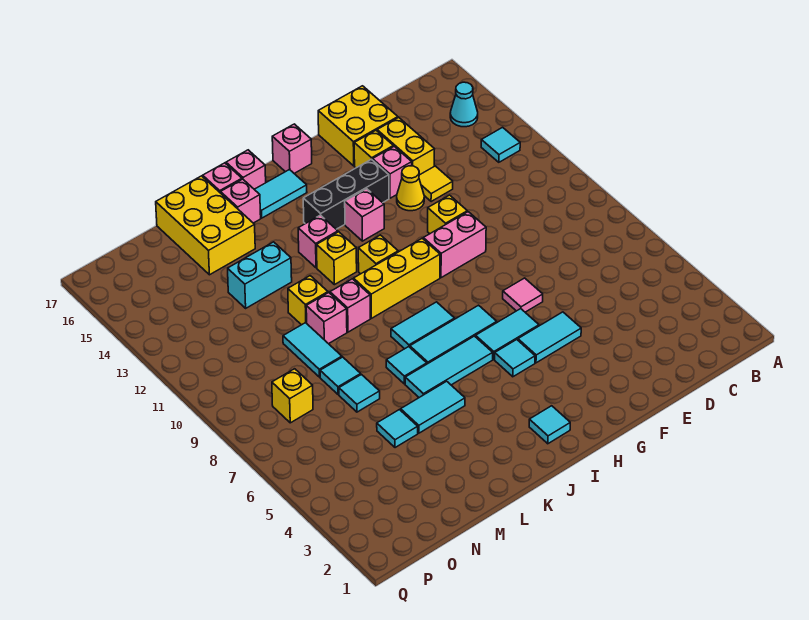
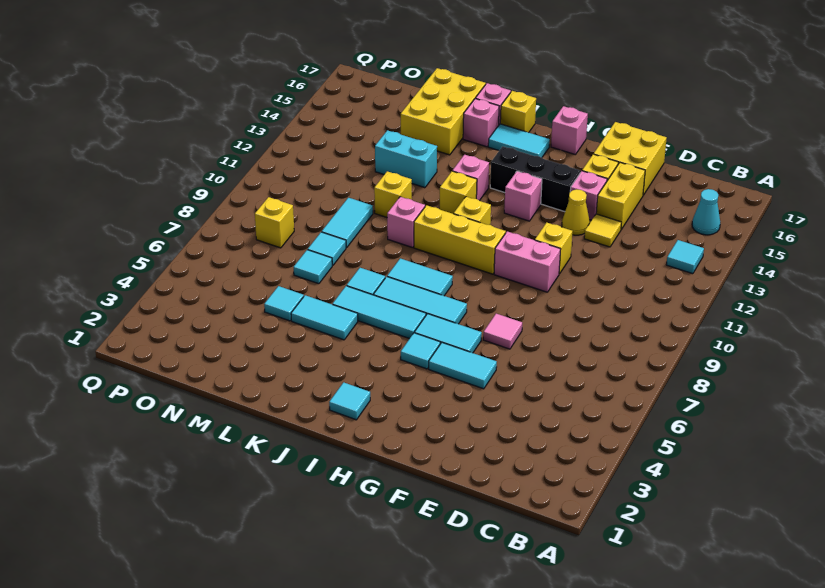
pink 1x1 brick [226,150,266,189] -> yellow 1x1 brick [500,91,536,133]
pink 1x1 brick [306,293,347,344] -> none

